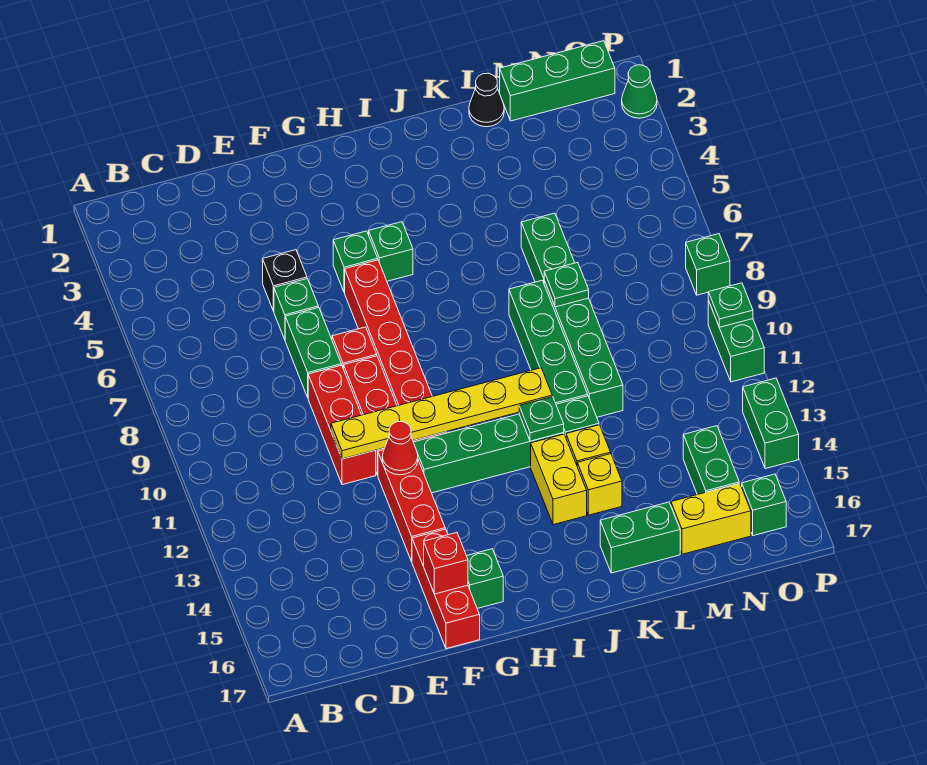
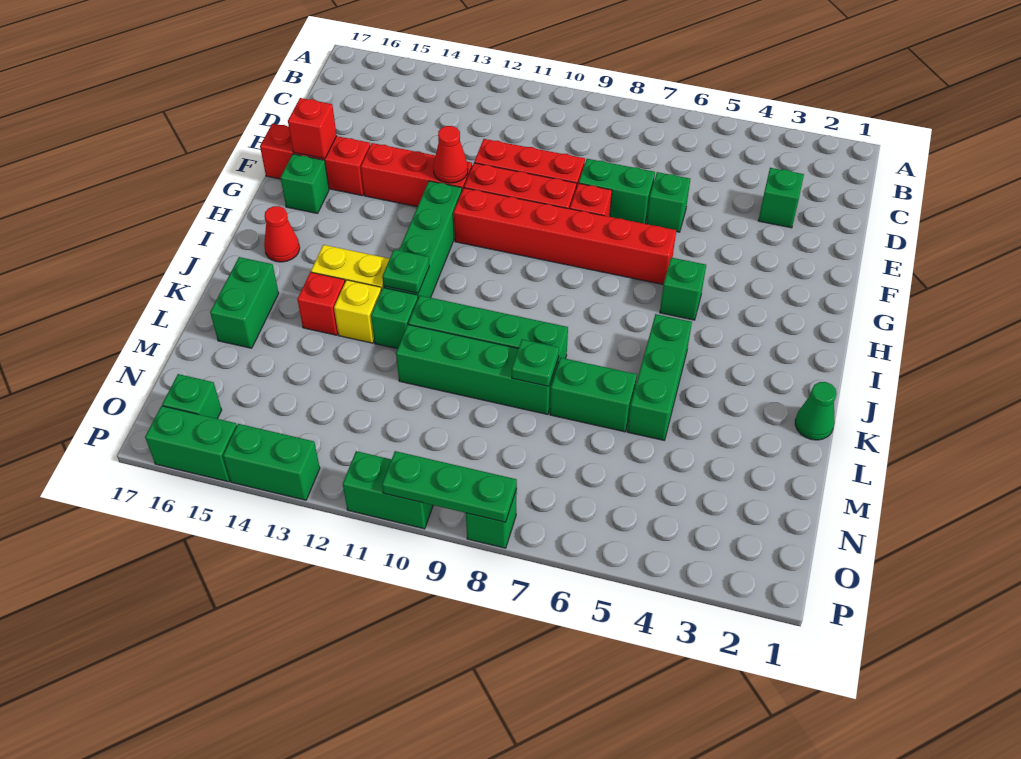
black 1x1 brick [263,250,307,311] -> none
yellow 1x6 plate [331,368,552,459] -> none
green 1x1 brick [333,231,378,293] -> green 1x1 brick moved to [758,168,804,228]
none -> red 1x1 cone [264,206,300,262]
yellow 1x1 brick [577,454,622,515] -> red 1x1 brick [297,272,345,335]
black 1x1 cone [469,73,504,127] -> none
green 1x3 brick [500,41,615,121] -> green 1x3 brick moved to [627,314,692,440]
yellow 1x2 brick [671,483,751,554] -> none
green 1x2 brick [683,426,739,495] -> green 1x2 brick moved to [145,406,237,482]
green 1x1 cone [622,65,657,118] -> green 1x1 cone moved to [795,382,837,440]
green 1x1 plate [708,283,753,327] -> green 1x3 plate [382,451,517,522]

